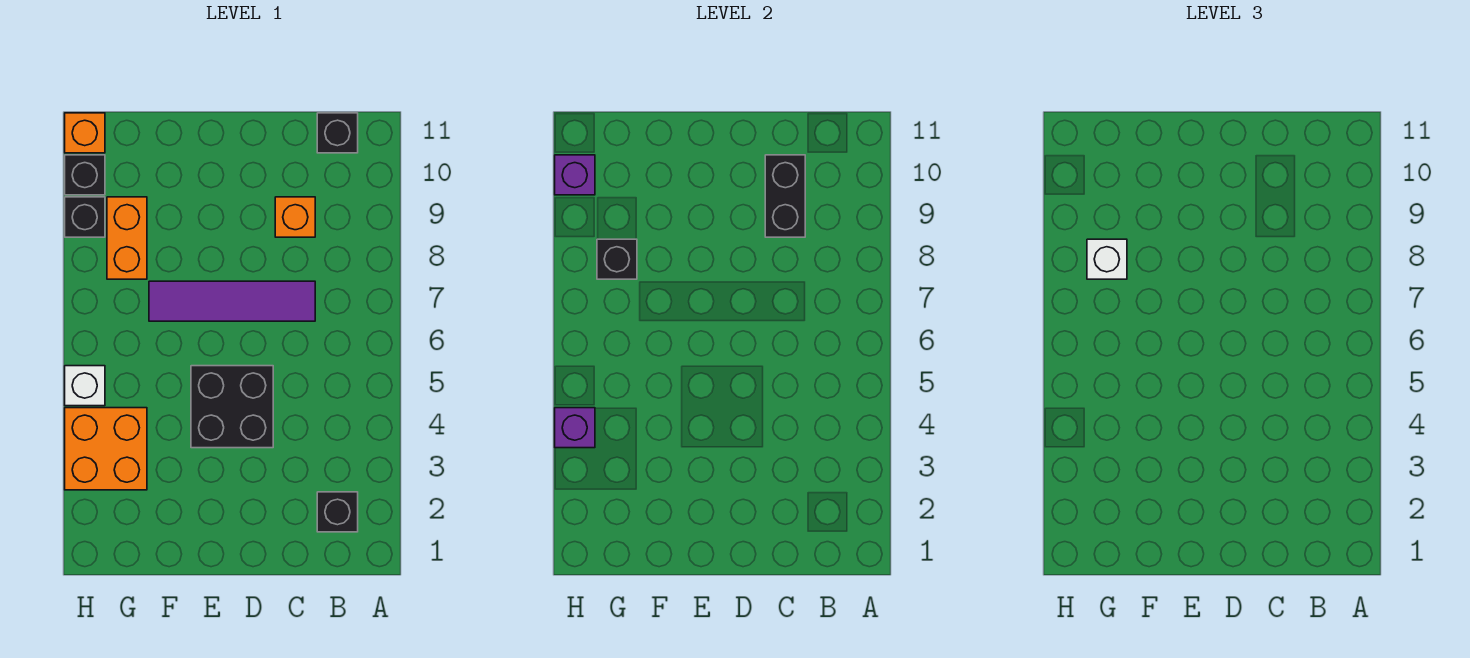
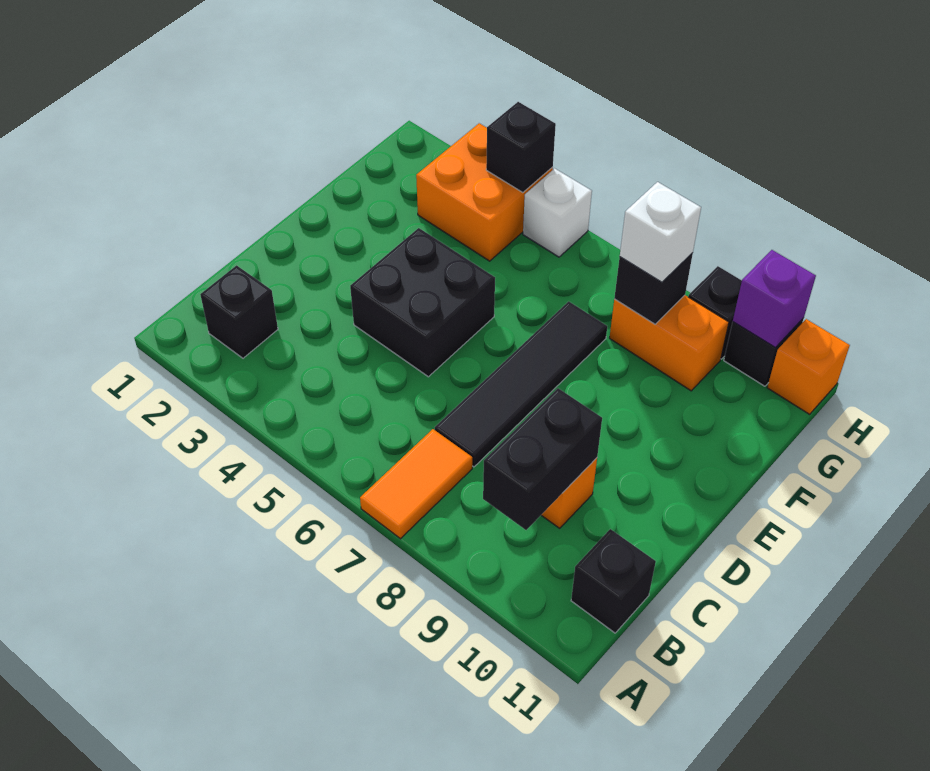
none -> orange 1x2 tile [360,429,472,539]
purple 1x4 tile [149,281,315,321] -> black 1x4 tile [435,301,607,467]
black 1x2 brick [765,155,805,237] -> black 1x2 brick turned to [483,388,602,530]
purple 1x1 brick [555,408,595,448] -> black 1x1 brick [486,102,556,193]

